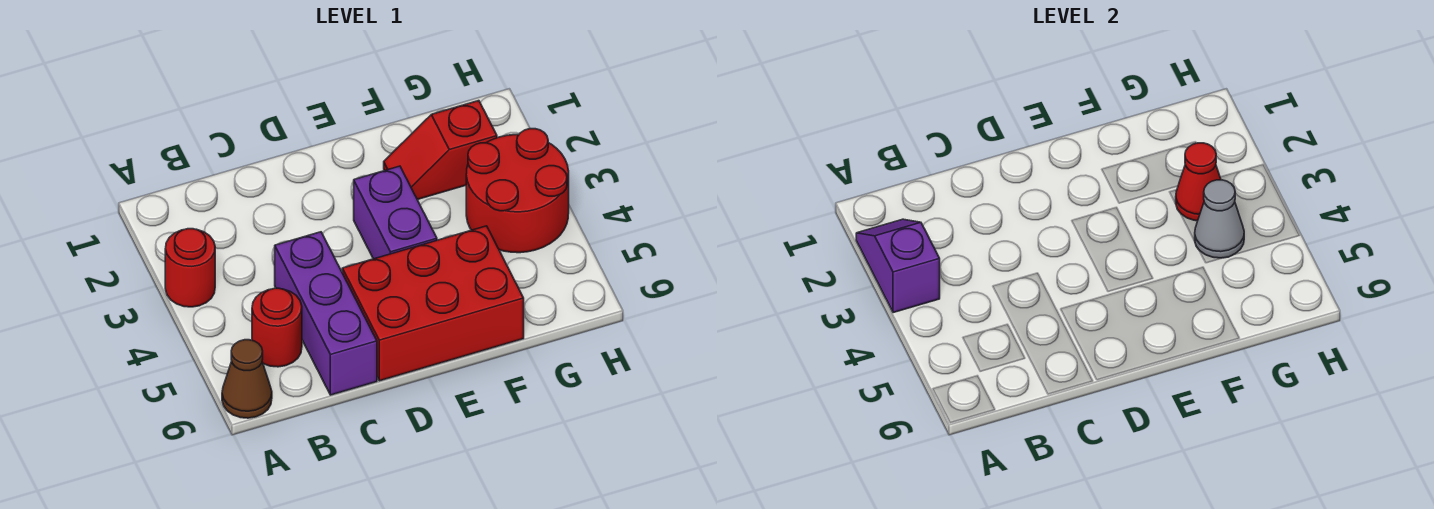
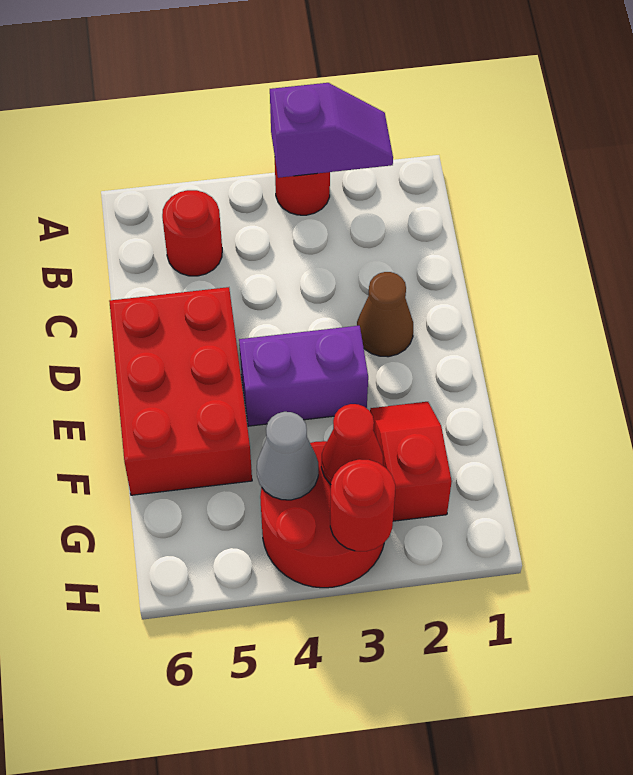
brown 1x1 cone [222,340,272,418] -> brown 1x1 cone moved to [357,272,413,357]
purple 1x3 brick [275,232,377,395] -> none
none -> red 1x1 round brick [330,459,395,551]

